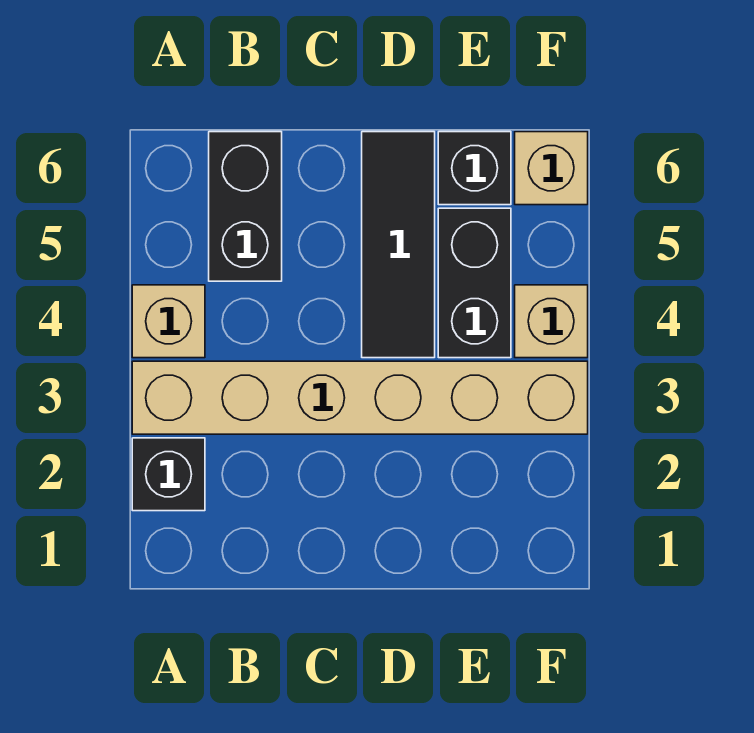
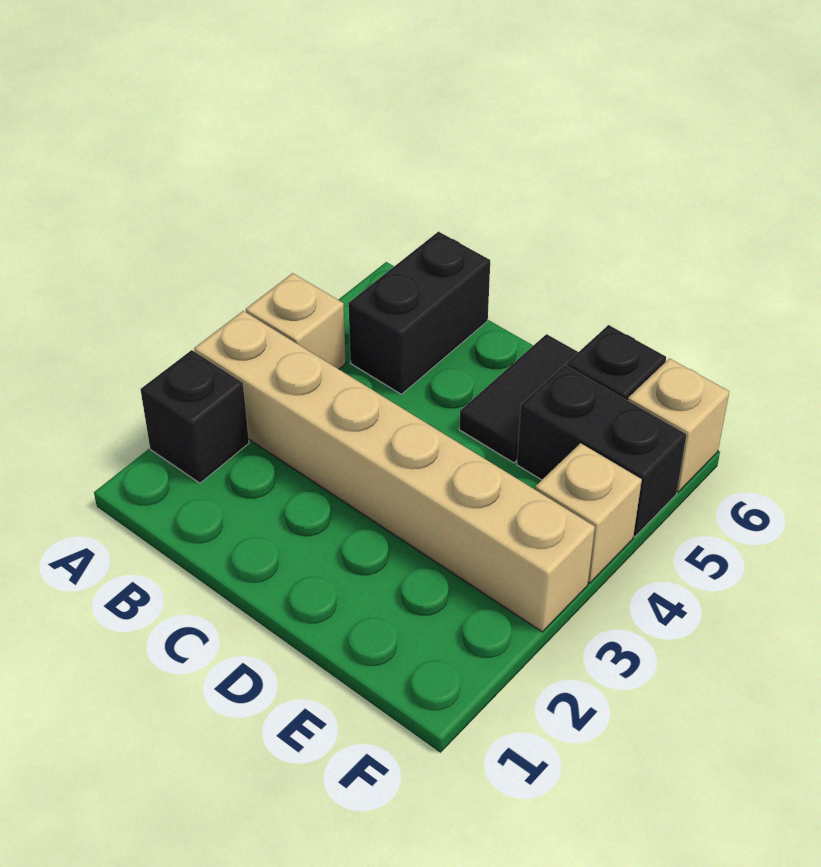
black 1x3 tile [362,132,435,358] -> black 1x2 tile [459,334,578,463]
black 1x2 brick [438,208,511,358] -> black 1x2 brick turned to [517,365,686,537]

